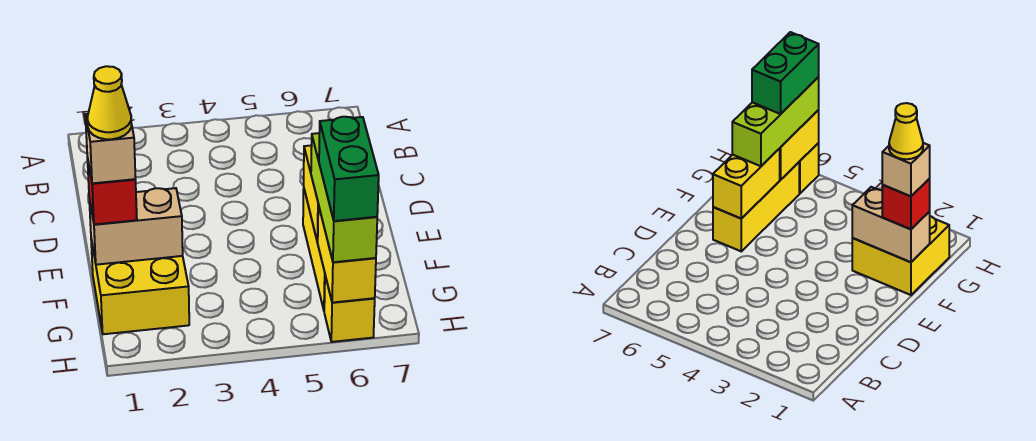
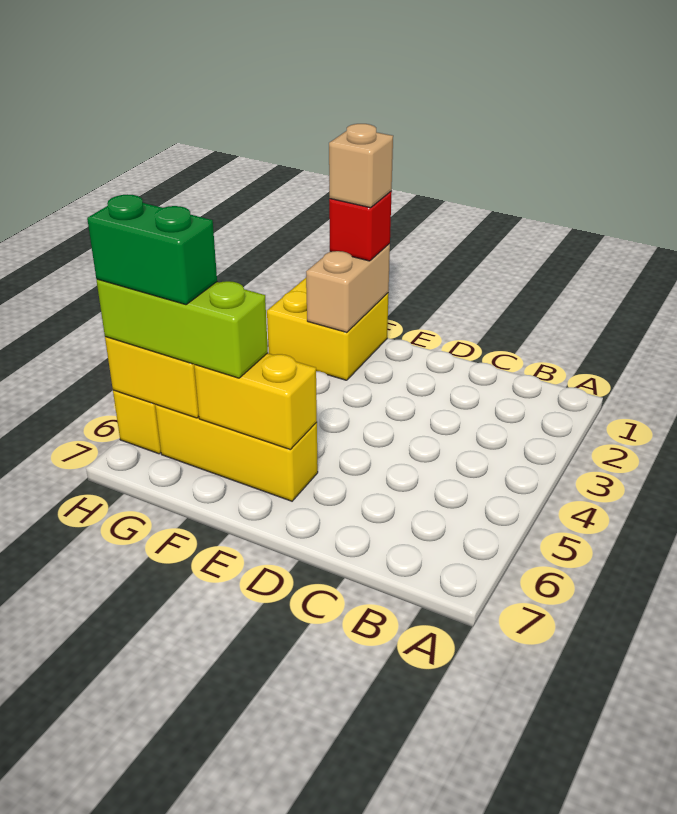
yellow 1x1 cone [87,66,131,139] -> none

